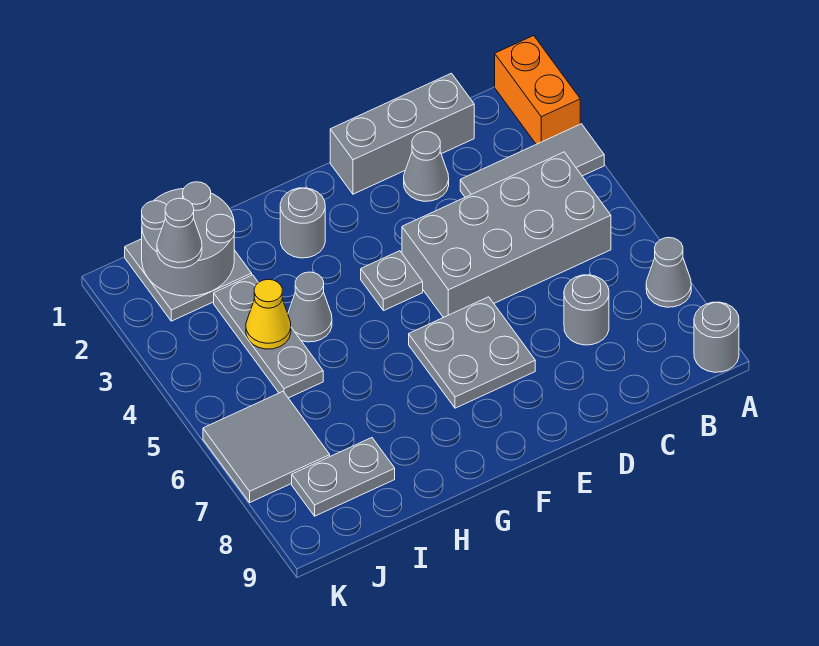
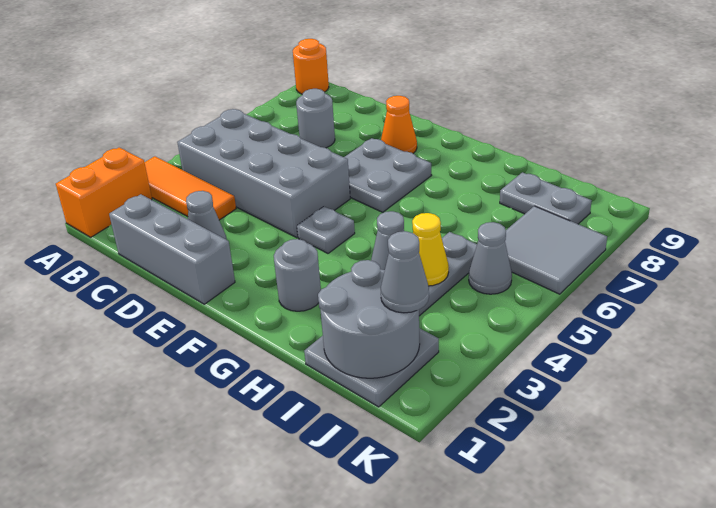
grey 1x3 tile [460,124,604,197] -> orange 1x3 tile [145,156,236,220]
grey 1x1 cone [646,238,691,307] -> grey 1x1 cone moved to [469,222,512,294]
grey 1x1 round brick [694,302,739,372] -> orange 1x1 round brick [293,39,329,94]
none -> orange 1x1 cone [381,96,417,153]

